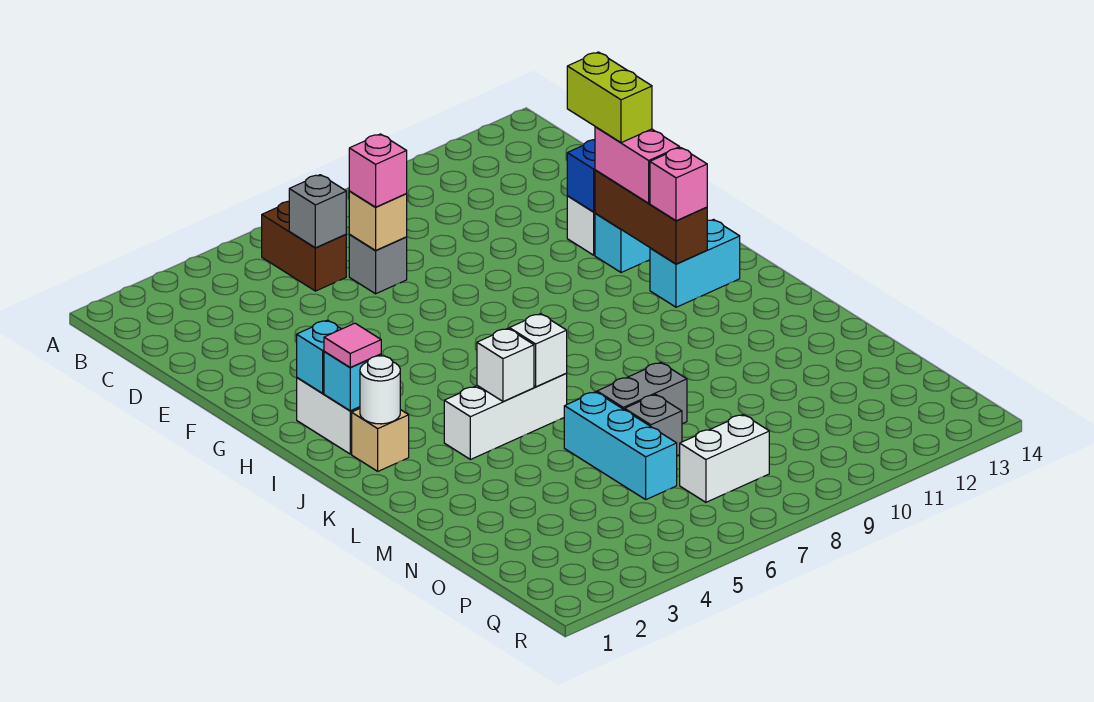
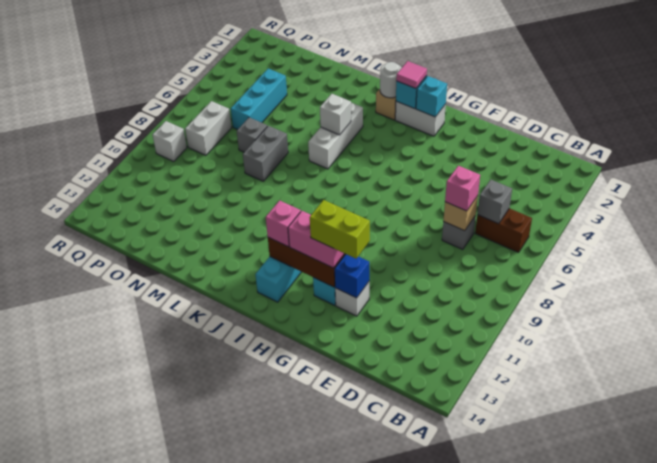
white 1x1 brick [509,314,567,387] -> white 1x1 brick moved to [152,121,187,161]
cyan 1x3 brick [564,392,677,499] -> cyan 1x3 brick turned to [231,69,287,130]

